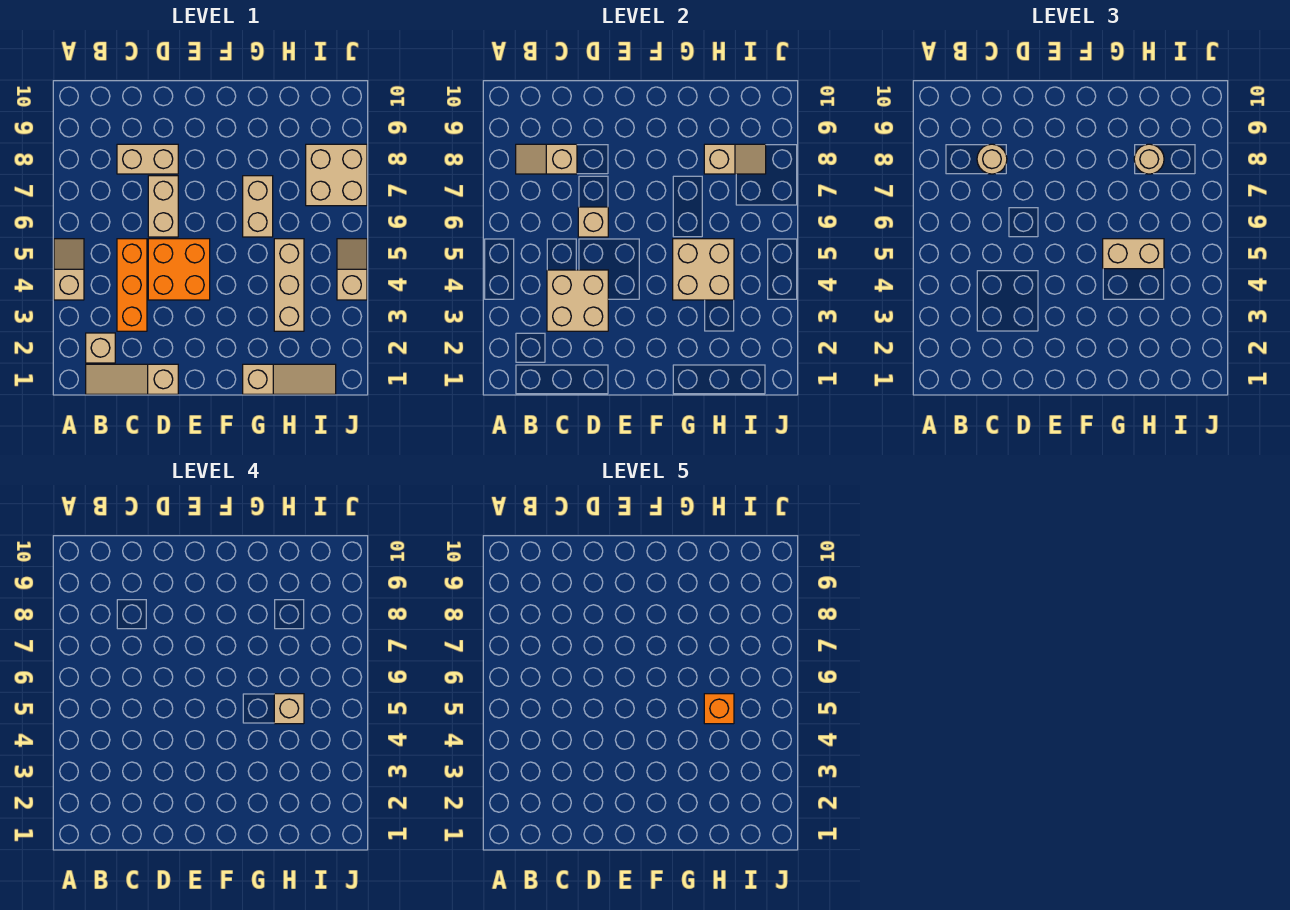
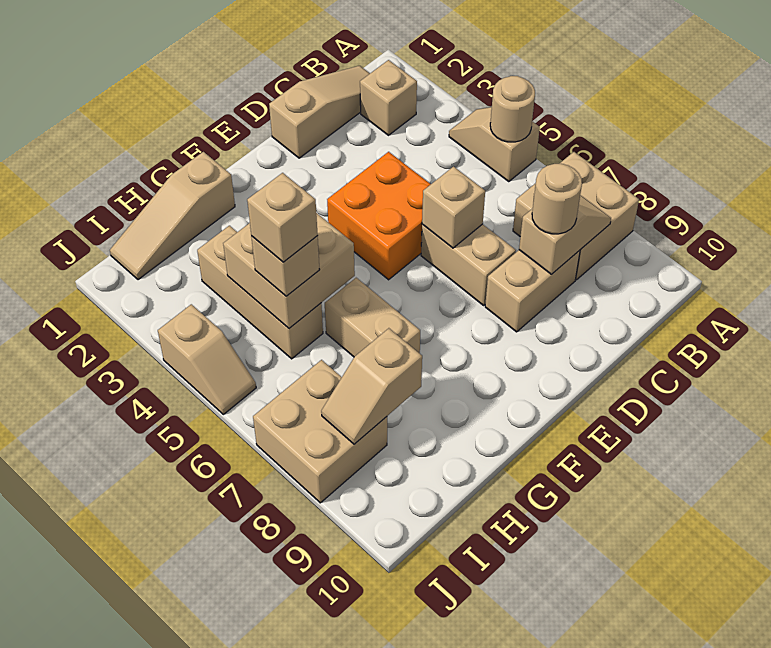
tan 1x2 slope [54,239,84,300] -> tan 1x2 slope turned to [449,107,540,182]
orange 1x3 brick [117,239,147,331] -> none
tan 2x2 brick [547,270,608,331] -> tan 2x2 brick moved to [513,152,639,280]
tan 1x2 brick [1103,239,1164,269] -> tan 1x1 brick [251,236,320,296]
orange 1x1 brick [704,694,734,724] -> none
tan 1x1 round brick [1134,144,1164,174] -> tan 1x1 round brick moved to [490,76,535,142]

